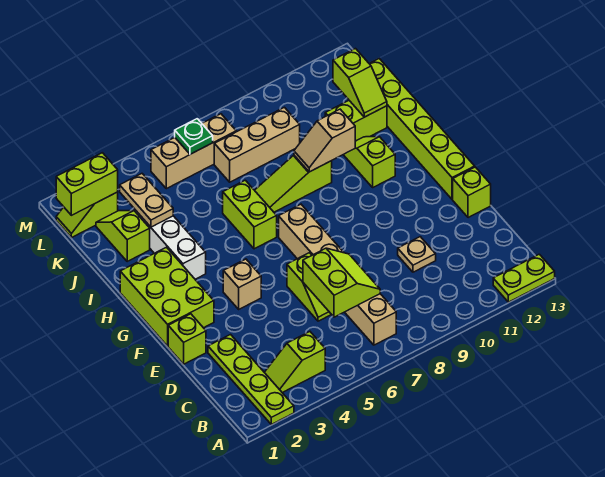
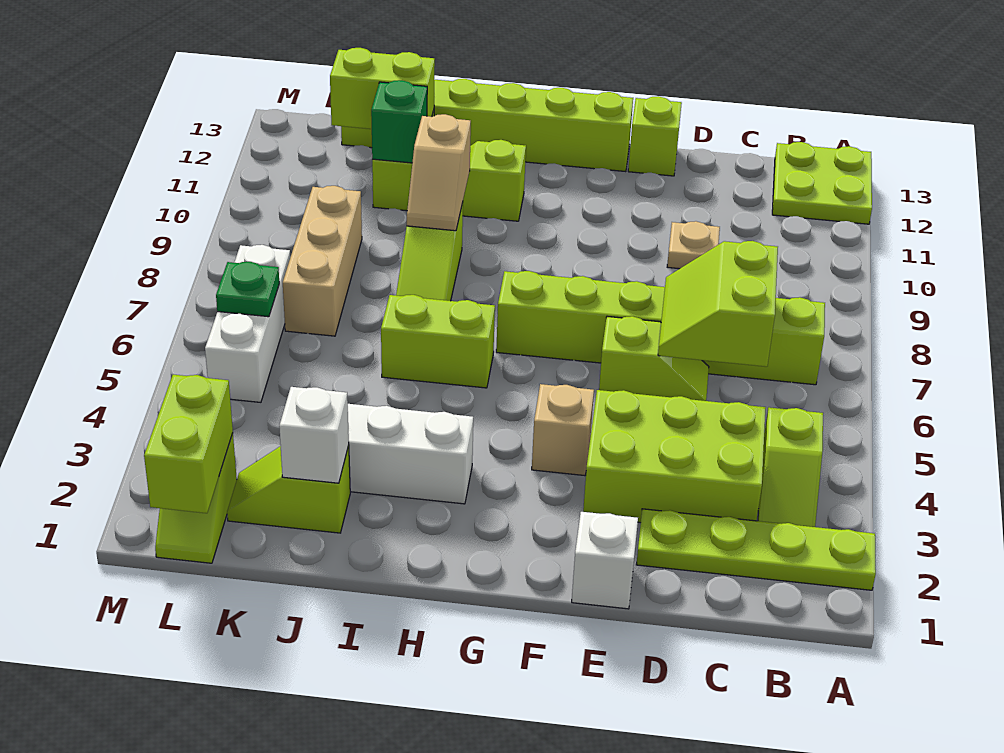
lime 1x2 plate [493,254,555,302] -> lime 2x2 plate [772,142,872,224]
tan 1x6 brick [279,204,396,345] -> lime 1x6 brick [496,271,825,385]
lime 2x2 slope [303,248,380,317] -> lime 2x2 slope turned to [658,241,778,367]
lime 1x1 brick [168,314,206,364] -> white 1x1 brick [572,512,638,609]
lime 2x3 brick [120,247,214,346] -> lime 2x3 brick moved to [583,390,766,523]
none -> white 1x1 brick [279,387,349,483]
tan 1x2 plate [120,174,173,227] -> none
none -> green 1x1 brick [371,80,427,163]
lime 1x2 slope [333,49,387,117] -> lime 1x2 brick [330,48,435,129]
tan 1x3 brick [151,114,236,189] -> white 1x3 brick [205,245,290,402]

